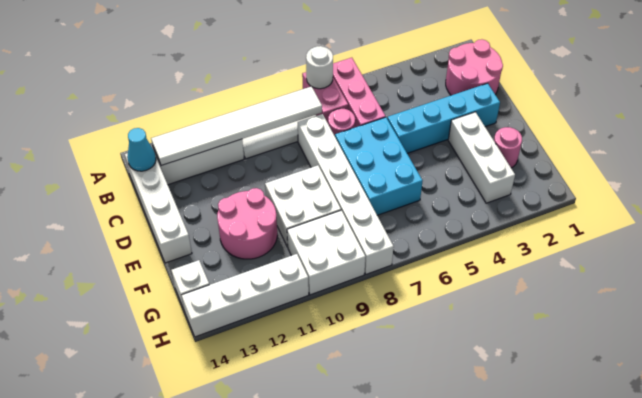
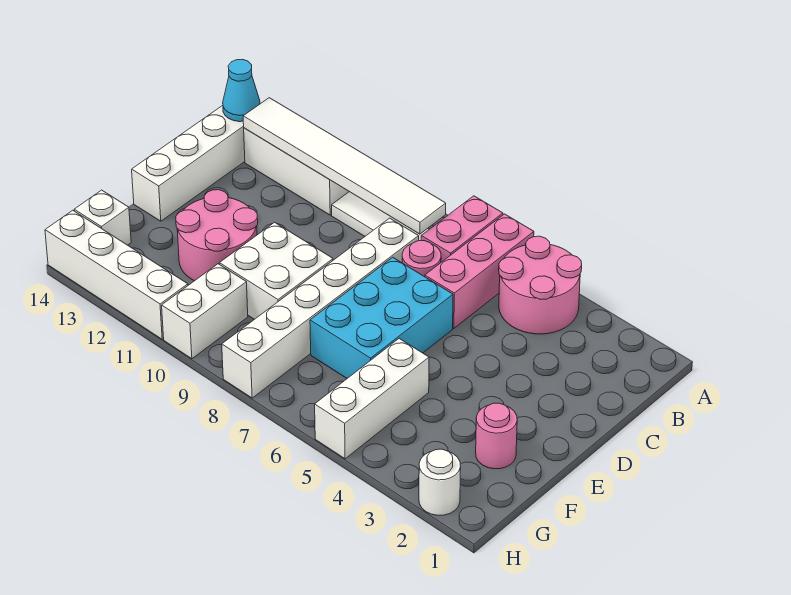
white 1x1 round brick [306,46,333,89] -> white 1x1 round brick moved to [419,449,461,515]
pink 2x2 round brick [446,39,503,95] -> pink 2x2 round brick moved to [499,236,582,334]
cyan 1x4 brick [387,83,500,153] -> none
white 1x3 brick [448,112,515,203] -> white 1x3 brick moved to [315,339,429,459]
white 2x2 brick [287,210,365,295] -> white 1x2 brick [162,264,248,359]

